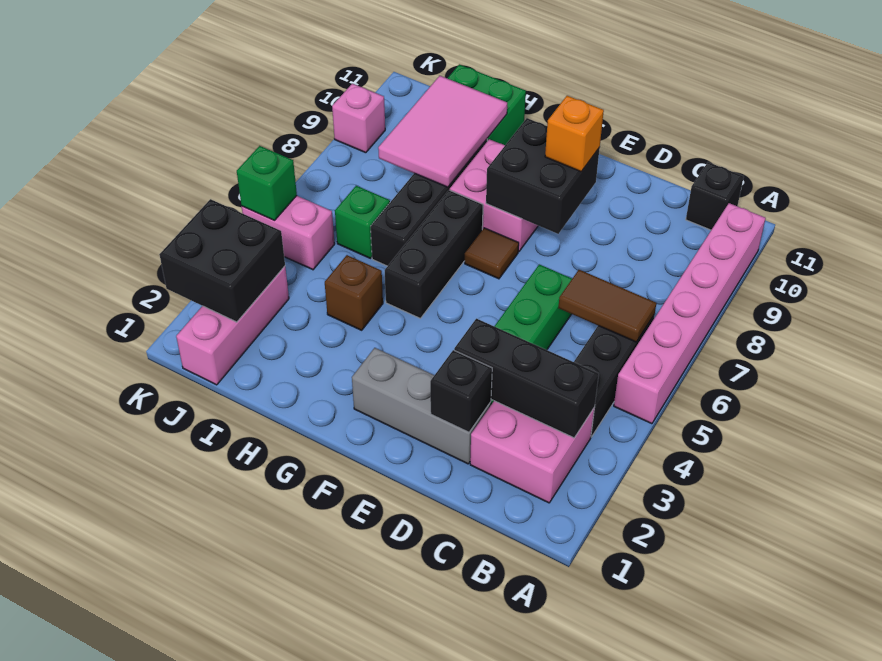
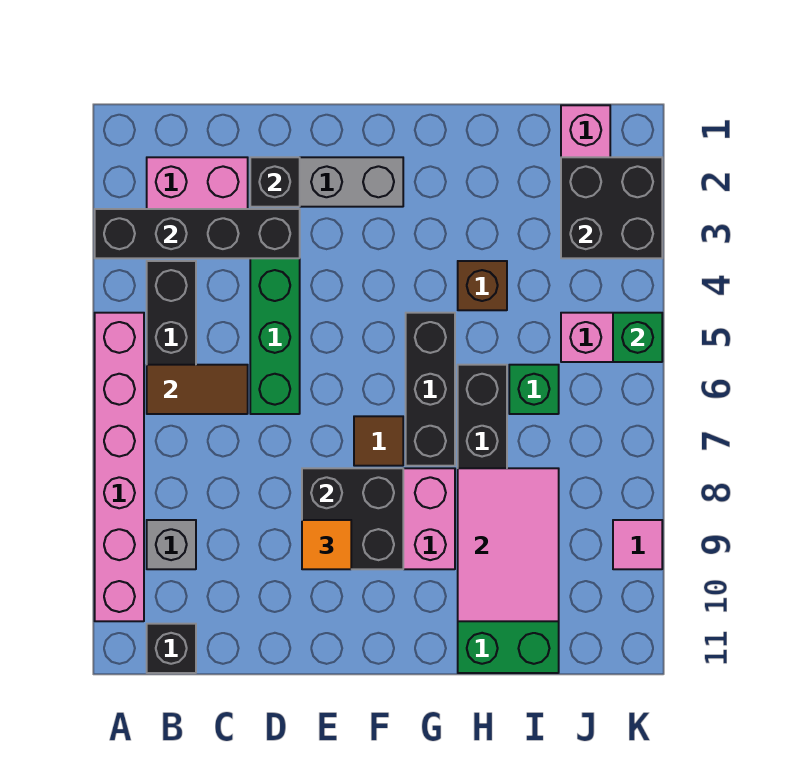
black 1x3 brick [454,319,599,438] -> black 1x4 brick [95,209,300,258]
none -> grey 1x1 brick [147,520,196,569]
orange 1x1 brick [545,96,604,171] -> orange 1x1 tile [302,520,351,569]
pink 1x1 brick [332,84,385,153] -> pink 1x1 tile [613,520,662,569]

